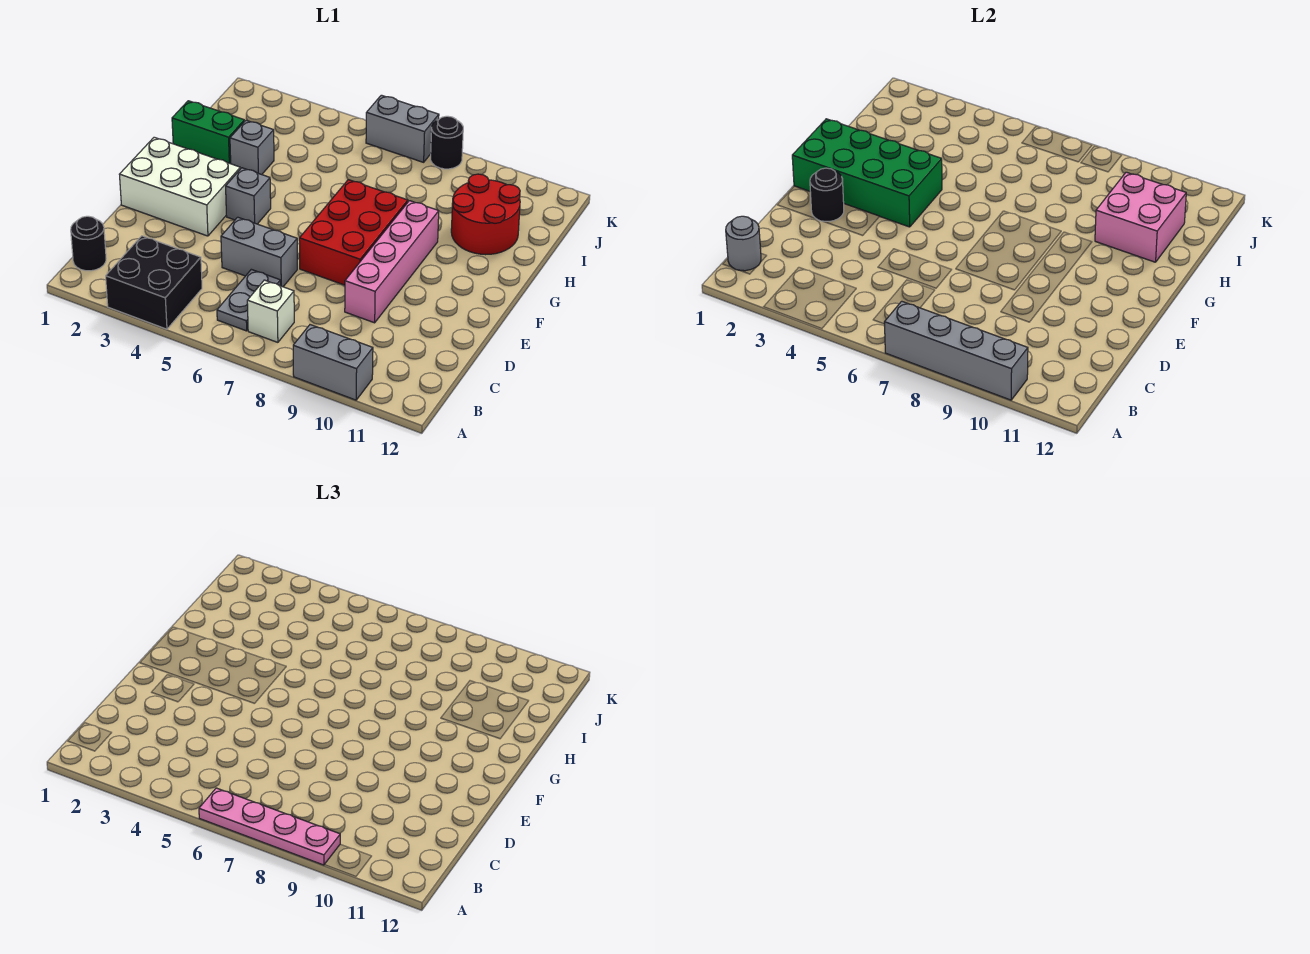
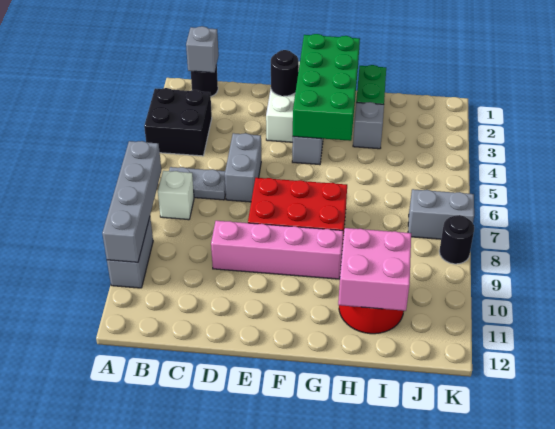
pink 1x4 plate [199,788,340,865] -> none
grey 1x1 round brick [726,216,761,271] -> grey 1x1 brick [186,26,219,73]
grey 1x2 brick [366,95,439,162] -> grey 1x2 brick turned to [408,189,474,239]

